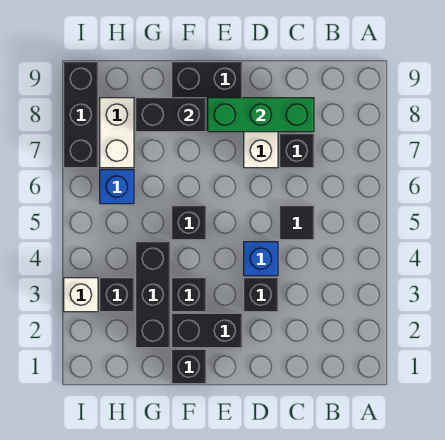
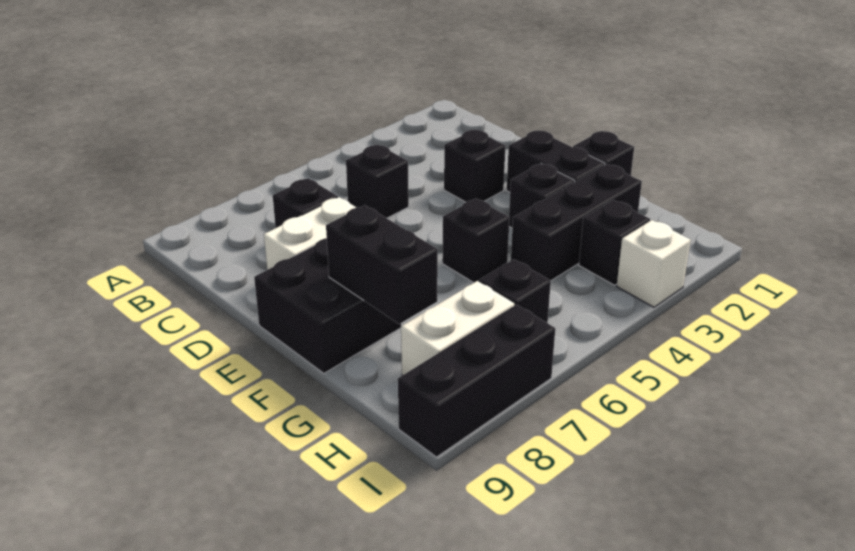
black 1x1 tile [280,206,314,240] -> black 1x1 brick [346,145,409,218]
green 1x3 brick [208,98,314,132] -> none
blue 1x1 brick [244,242,278,276] -> none
blue 1x1 brick [100,170,134,204] -> black 1x1 brick [479,259,551,323]

